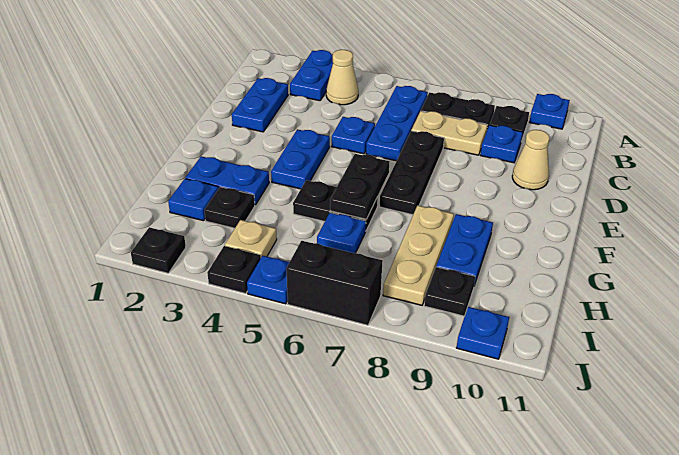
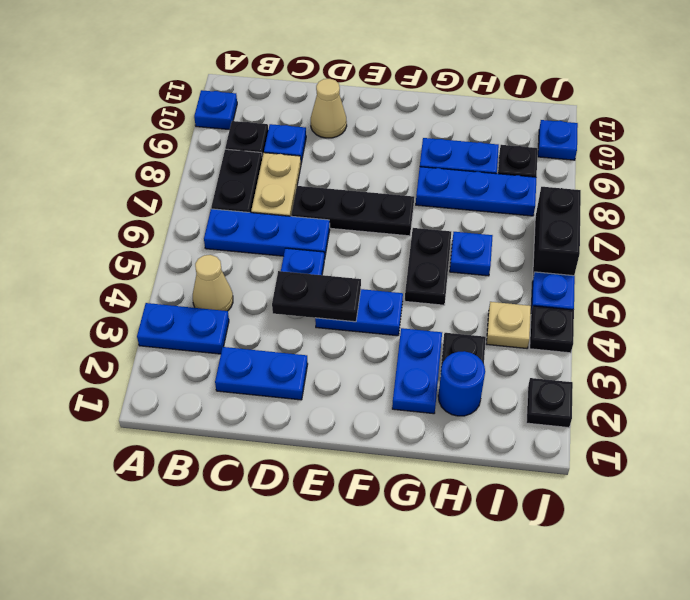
black 1x2 plate [330,154,390,219] -> black 1x2 plate moved to [272,271,361,322]
tan 1x3 plate [383,205,454,305] -> blue 1x3 plate [416,167,537,216]
blue 1x1 plate [168,179,218,221] -> blue 1x1 round brick [438,351,485,416]

